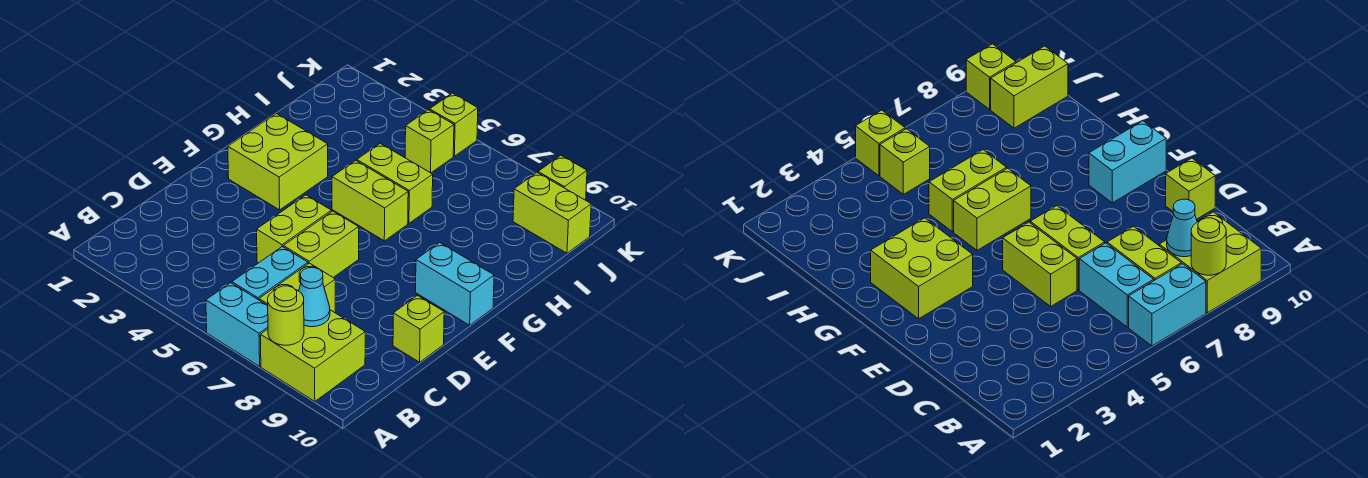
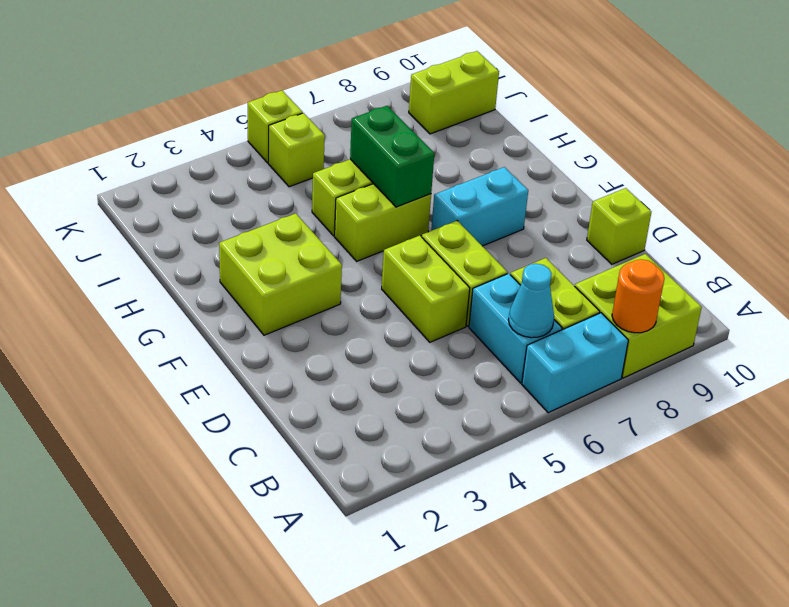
lime 1x1 round brick [268,286,304,345] -> orange 1x1 round brick [612,259,664,333]
cyan 1x1 cone [299,268,330,327] -> cyan 1x1 cone moved to [509,264,554,338]
cyan 1x2 brick [416,243,494,325] -> cyan 1x2 brick moved to [431,167,528,246]
none -> green 1x2 brick [350,106,434,207]
lime 1x1 brick [538,155,587,200] -> none

